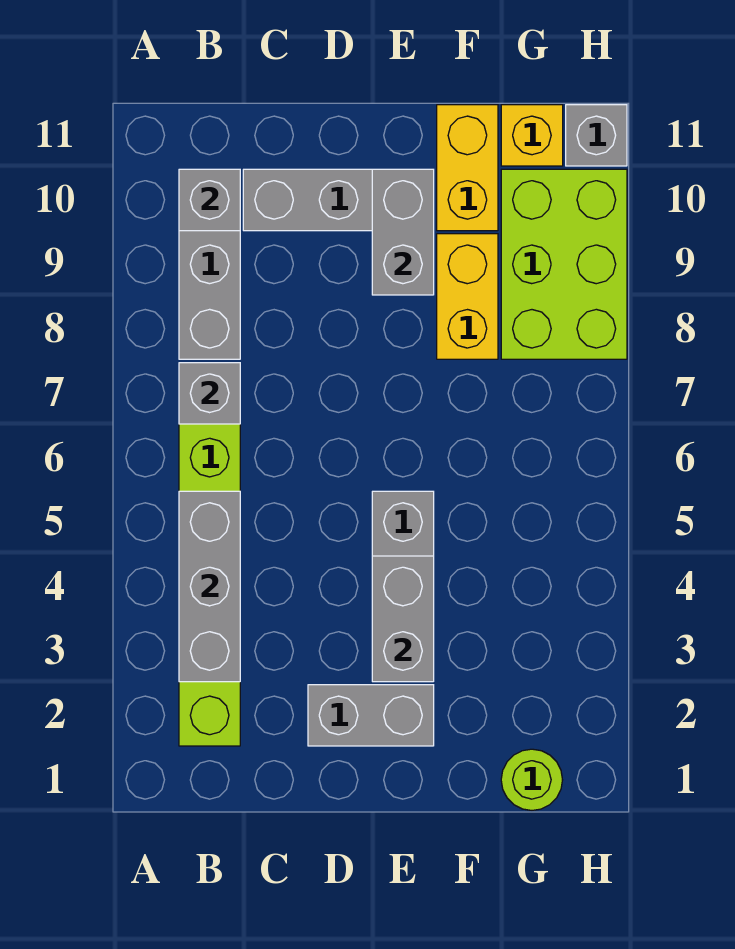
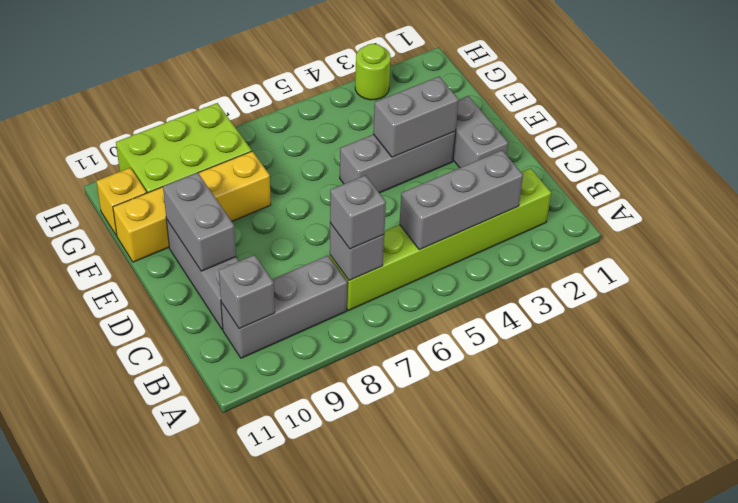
grey 1x2 brick [372,169,434,295] -> grey 1x2 brick turned to [163,173,236,271]
lime 1x1 round brick [501,749,562,810] -> lime 1x1 round brick moved to [355,44,391,100]
grey 1x1 brick [566,105,627,166] -> grey 1x1 brick moved to [330,175,386,249]

